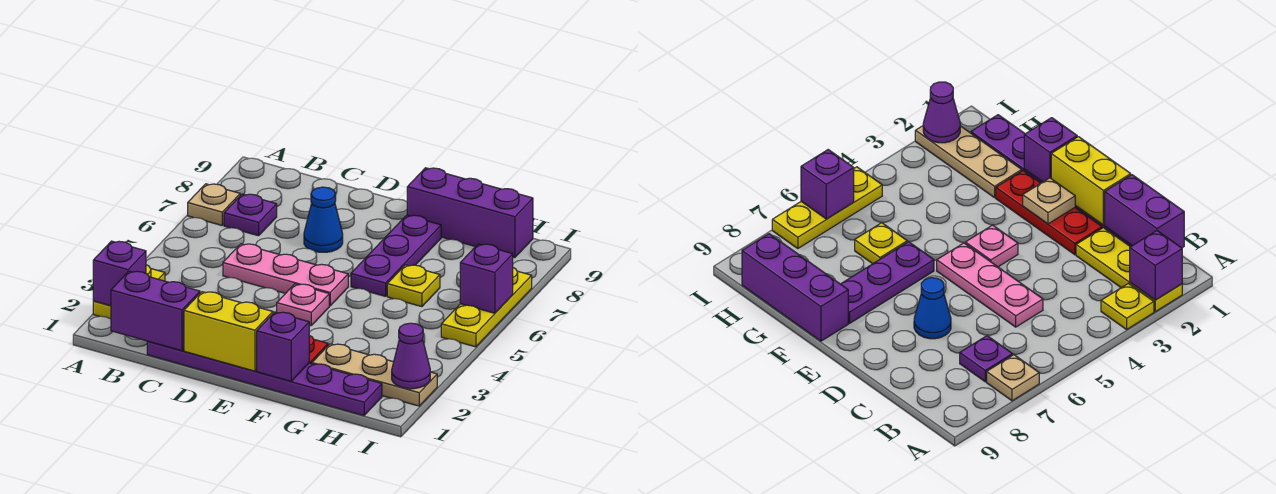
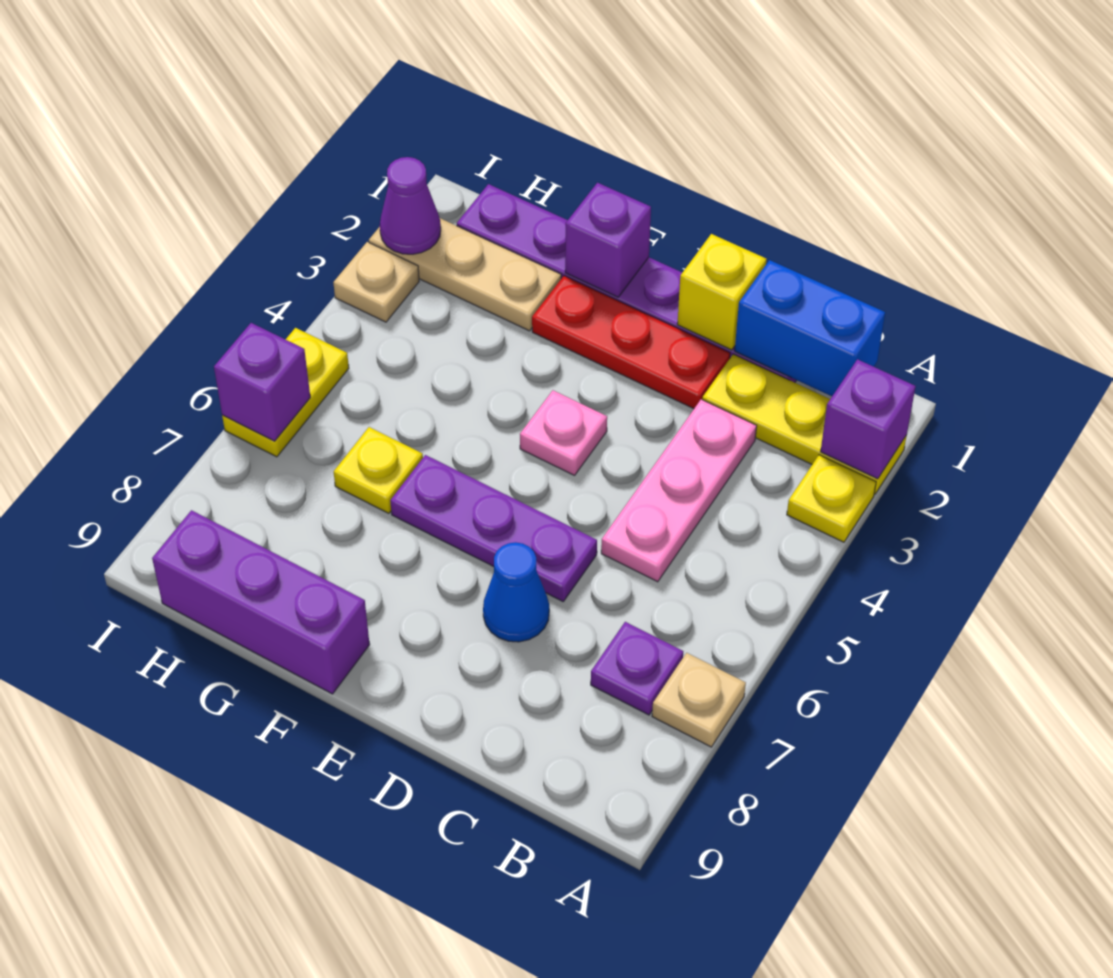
purple 1x2 brick [111,271,200,351] -> blue 1x2 brick [735,260,885,396]
pink 1x3 plate [223,244,348,306] -> pink 1x3 plate turned to [601,399,757,582]
yellow 1x2 brick [184,292,273,371] -> yellow 1x1 brick [677,234,767,350]
tan 1x1 plate [1023,178,1075,224] -> tan 1x1 plate moved to [333,242,419,322]
purple 1x3 plate [351,215,441,296] -> purple 1x3 plate turned to [390,455,597,601]
yellow 1x3 plate [441,268,532,347] -> yellow 1x2 plate [222,328,349,457]

